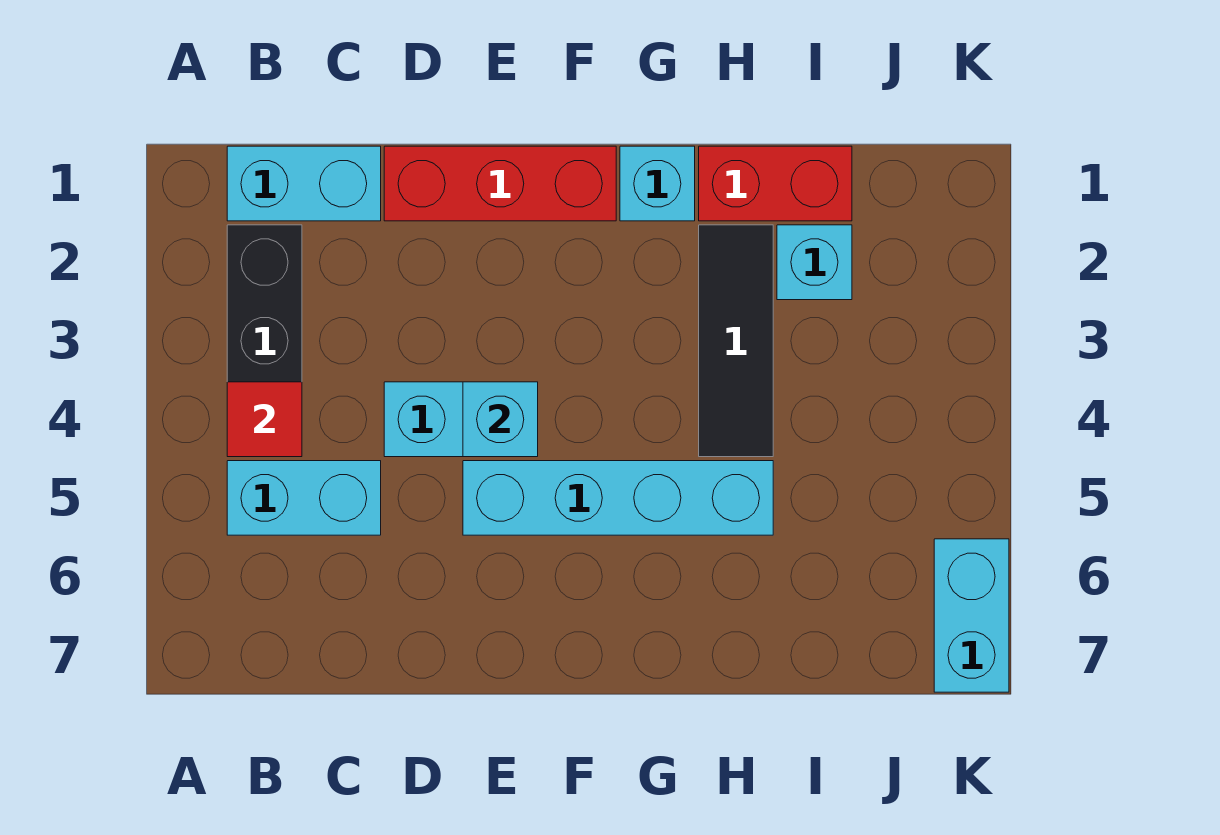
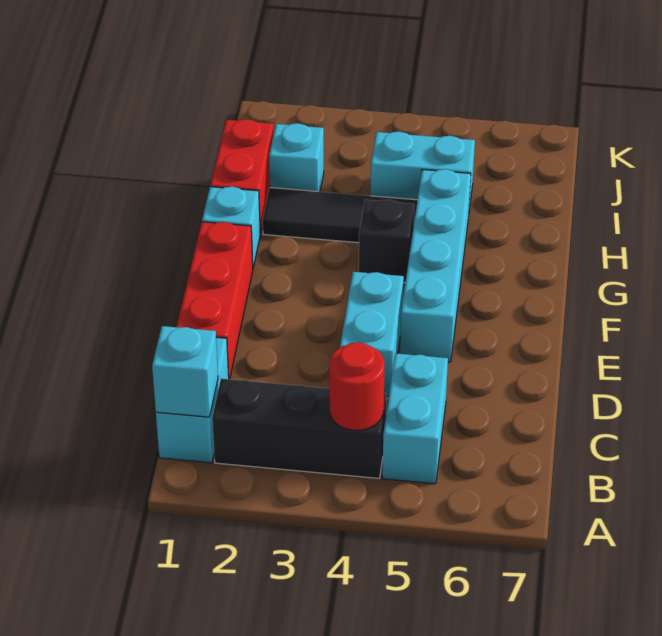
red 1x1 tile [227,382,302,457] -> red 1x1 round brick [329,342,385,430]
cyan 1x1 brick [463,382,538,457] -> cyan 1x1 brick moved to [152,326,218,417]
none -> black 1x1 brick [359,200,414,283]
cyan 1x2 brick [934,539,1009,692] -> cyan 1x2 brick moved to [370,132,475,210]

